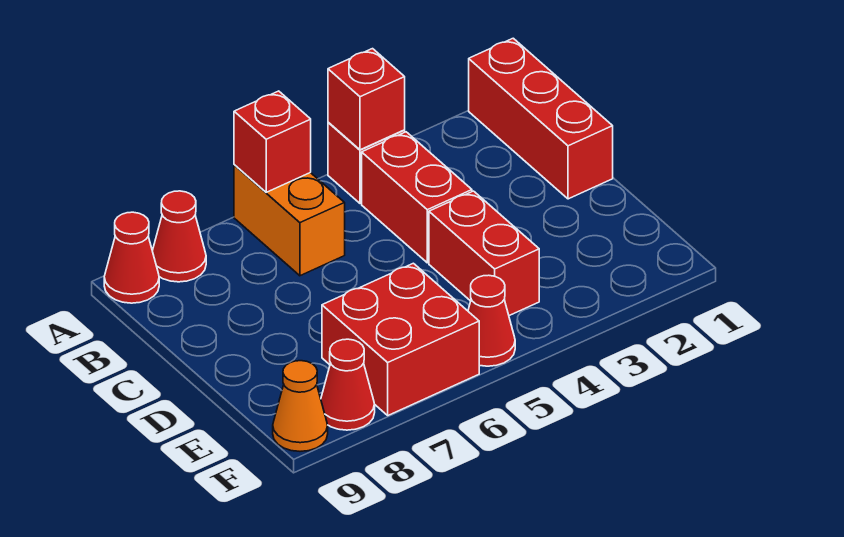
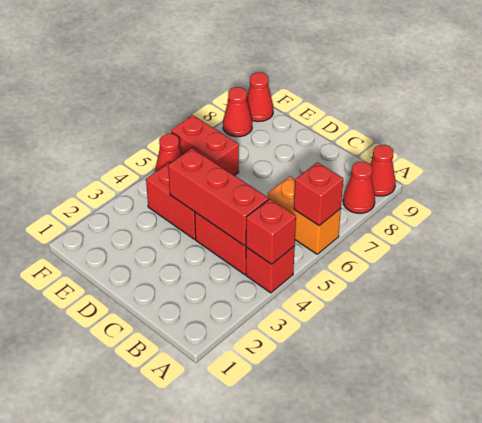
red 1x3 brick [469,38,613,199] -> red 1x3 brick moved to [168,148,269,246]
red 2x2 brick [322,263,479,415] -> red 1x2 brick [171,115,239,176]
orange 1x1 cone [273,361,328,451] -> red 1x1 cone [247,73,273,122]

